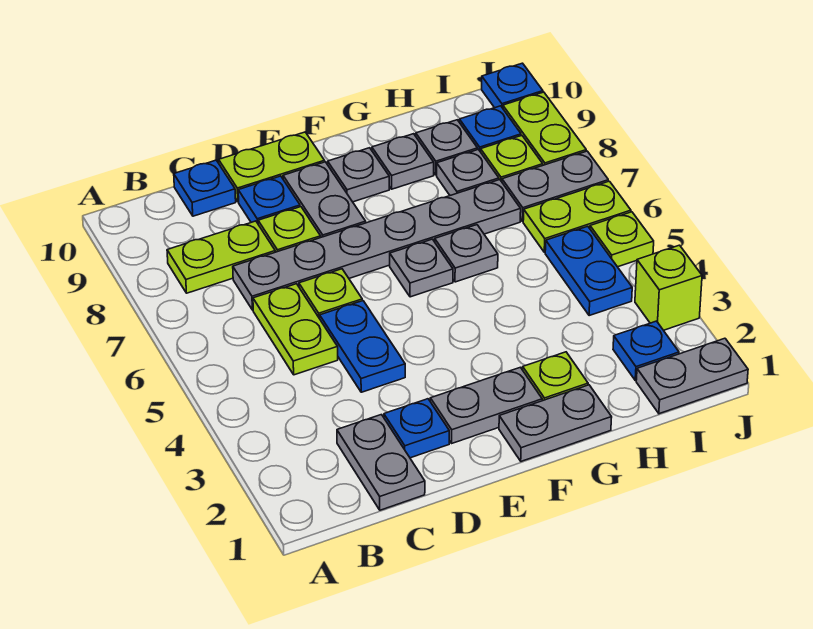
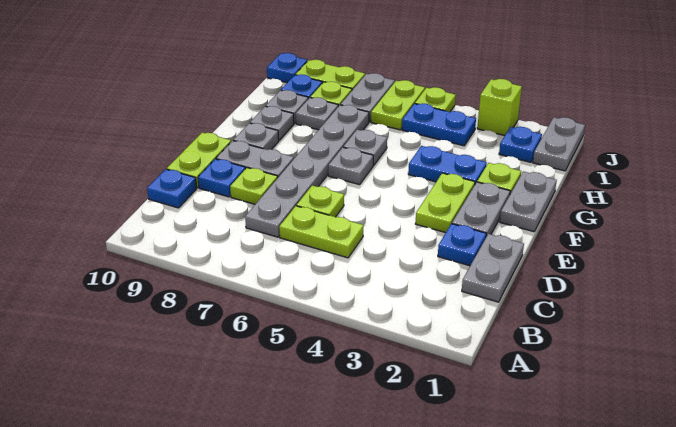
lime 1x2 plate [167,221,275,293] -> lime 1x2 plate moved to [415,173,475,233]
grey 1x2 plate [337,415,425,510] -> grey 1x2 plate turned to [462,234,524,302]
blue 1x2 plate [320,301,405,392] -> blue 1x2 plate moved to [408,146,487,184]

